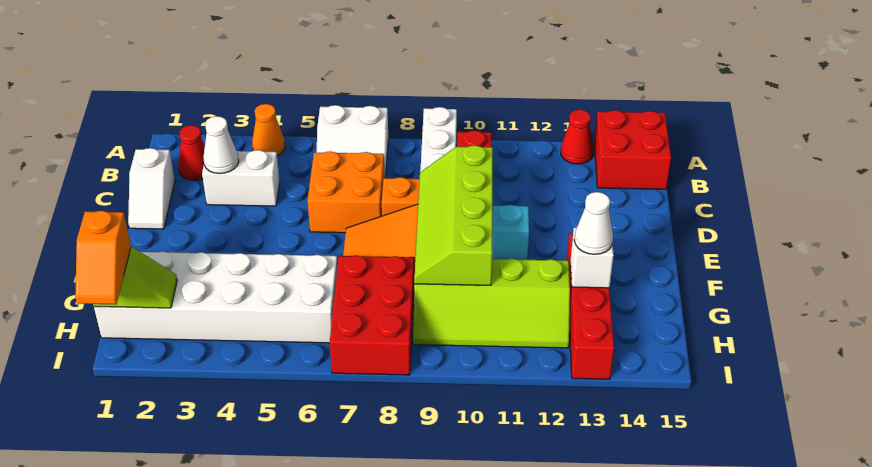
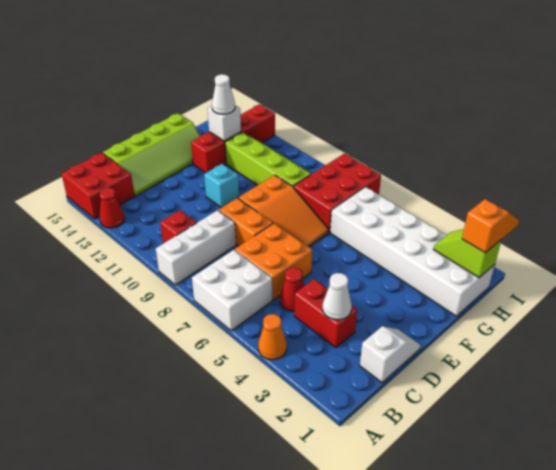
white 2x2 slope [317,105,388,176] -> white 2x2 brick [192,250,272,331]
red 1x1 cone [179,125,205,180] -> red 1x1 cone moved to [280,268,304,311]
white 1x2 brick [202,150,280,206] -> red 1x2 brick [294,279,357,348]
lime 2x4 slope [414,145,493,285] -> lime 2x4 slope moved to [103,113,200,196]

